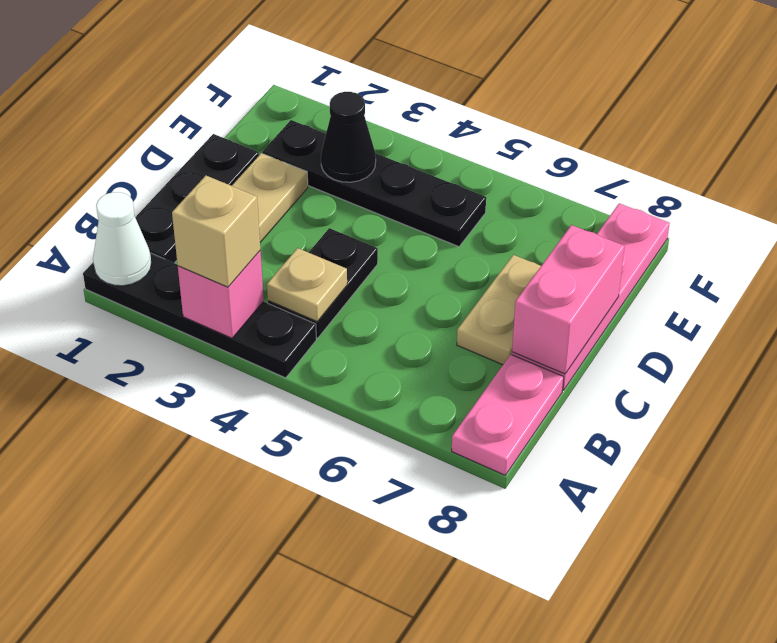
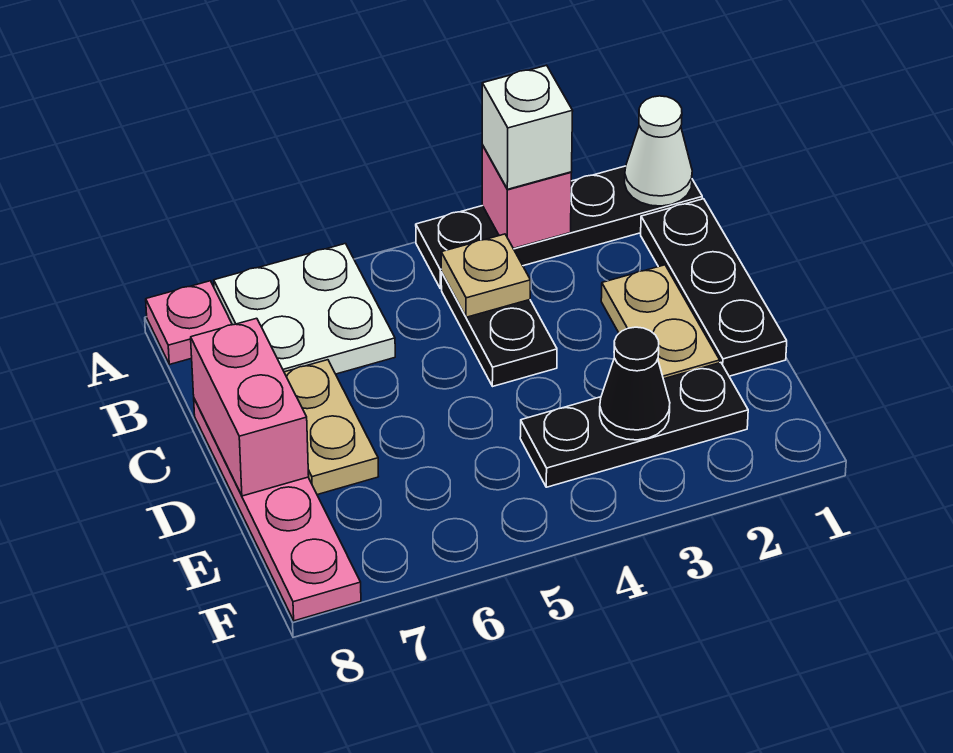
tan 1x1 brick [172,176,260,287] -> white 1x1 brick [482,65,573,189]
none -> white 2x2 plate [214,244,395,374]
pink 1x2 plate [452,355,564,475] -> pink 1x1 plate [146,281,232,364]
black 1x4 plate [262,120,486,247] -> black 1x3 plate [520,363,748,487]

